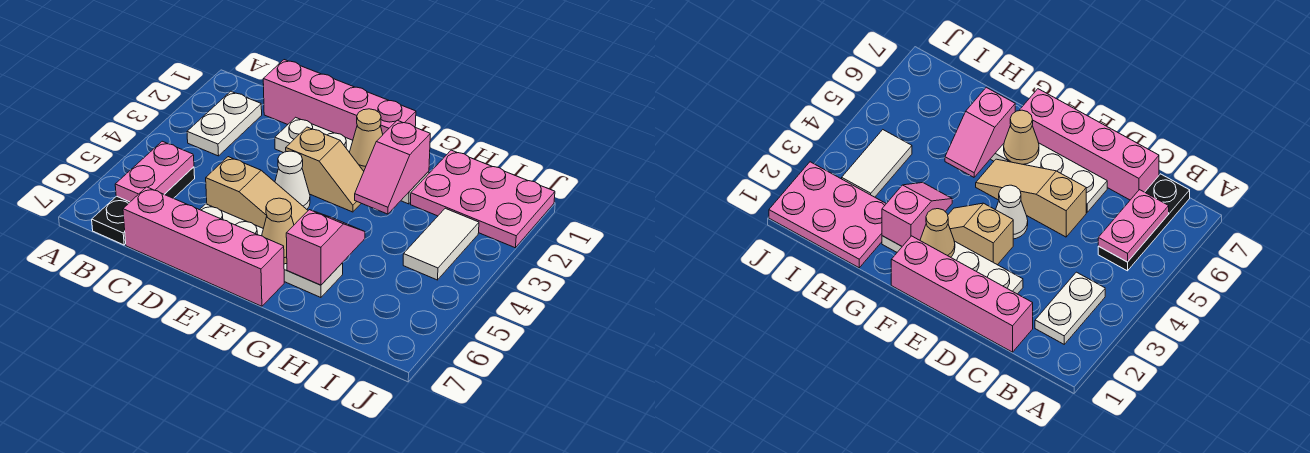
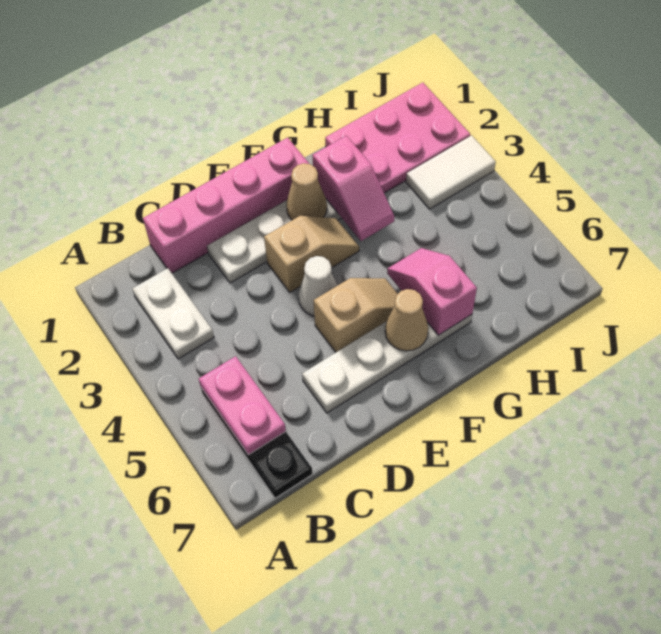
pink 1x4 brick [123,187,284,306] -> none
tan 1x3 slope [206,157,308,228] -> tan 1x2 slope [313,278,398,352]
white 1x2 tile [403,208,479,280] -> white 1x2 tile turned to [406,135,496,209]

